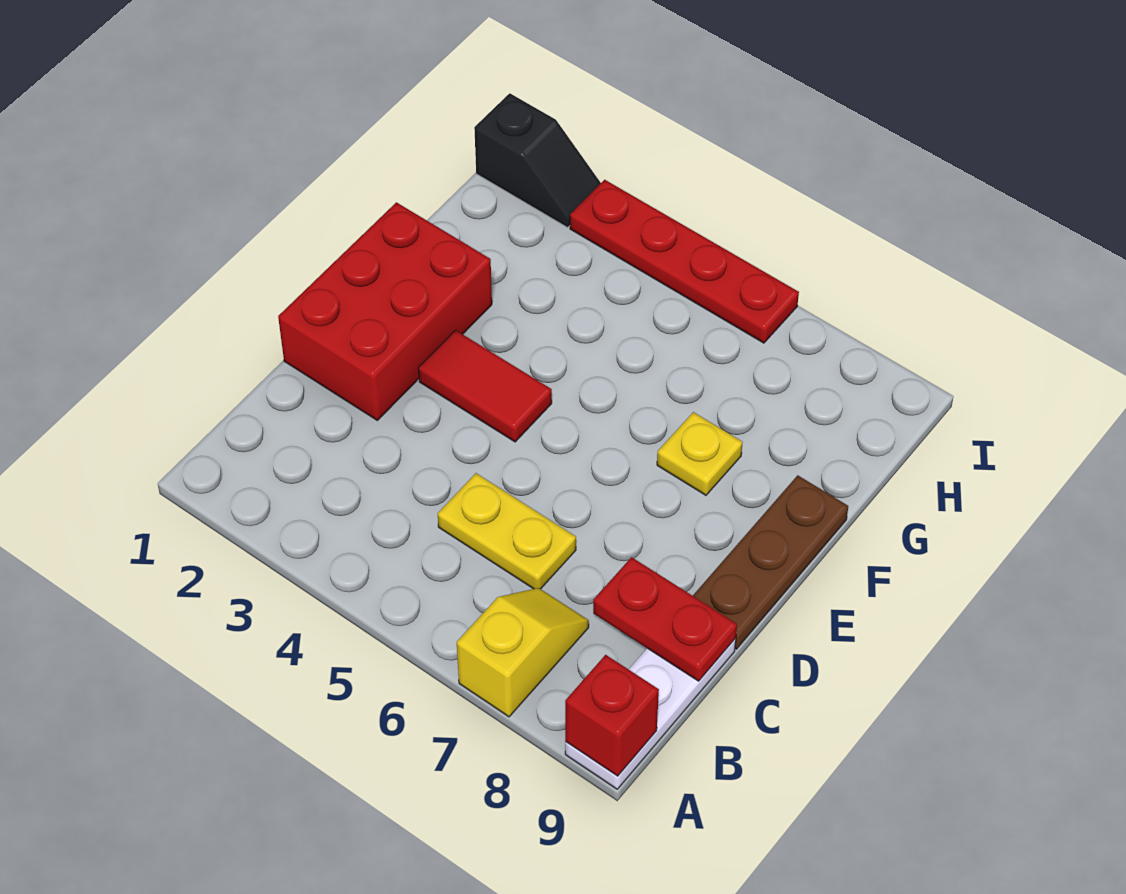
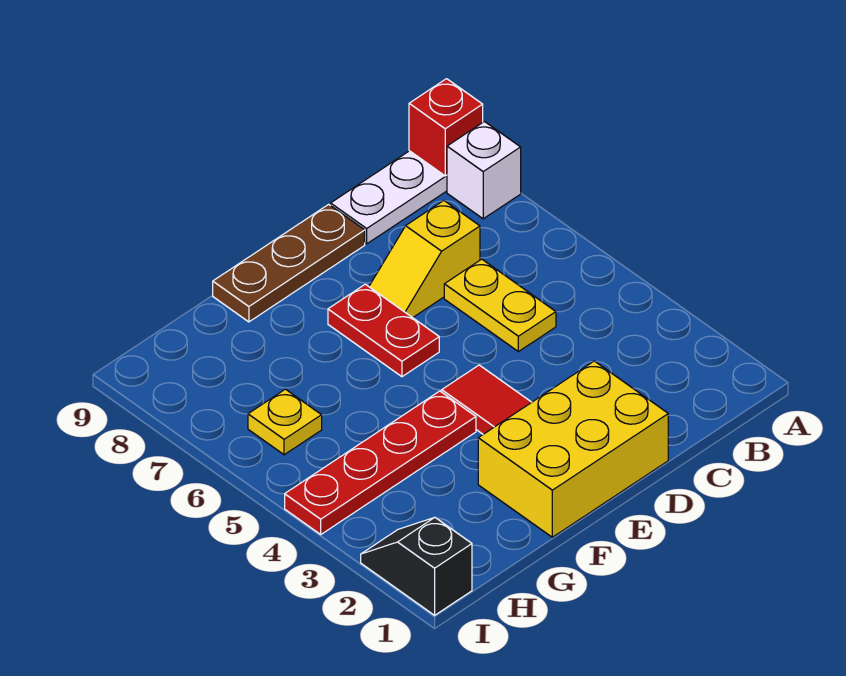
yellow 1x2 slope [457,588,589,717] -> yellow 1x2 slope moved to [369,201,480,318]
none -> white 1x1 brick [447,122,521,219]
red 1x2 plate [593,557,737,681] -> red 1x2 plate moved to [328,284,439,377]
red 2x3 brick [278,202,492,420] -> yellow 2x3 brick [478,361,668,537]
yellow 1x1 plate [657,412,743,495] -> yellow 1x1 plate moved to [248,389,322,455]
red 1x4 plate [570,180,799,343] -> red 1x4 plate turned to [285,391,476,534]

